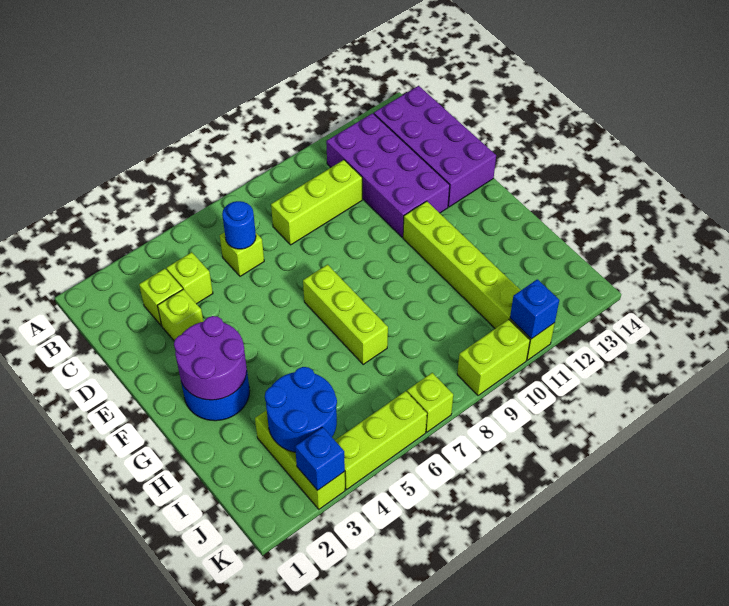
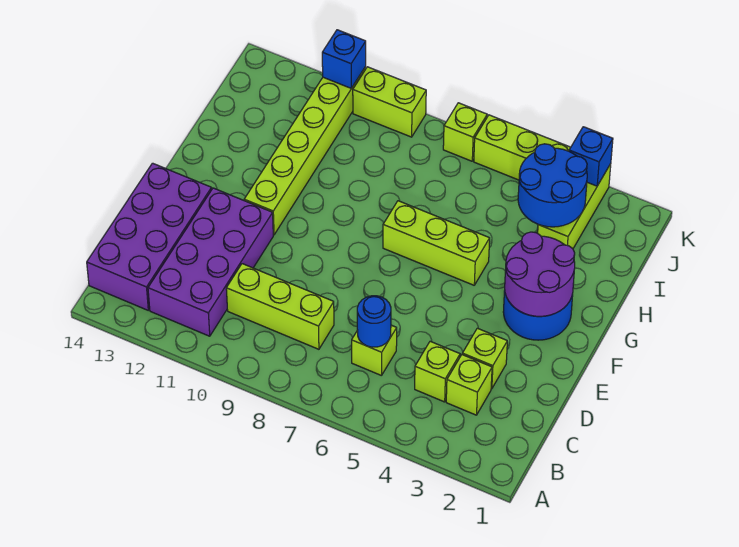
lime 1x3 brick [303,265,388,365] -> lime 1x3 brick turned to [383,201,490,285]

